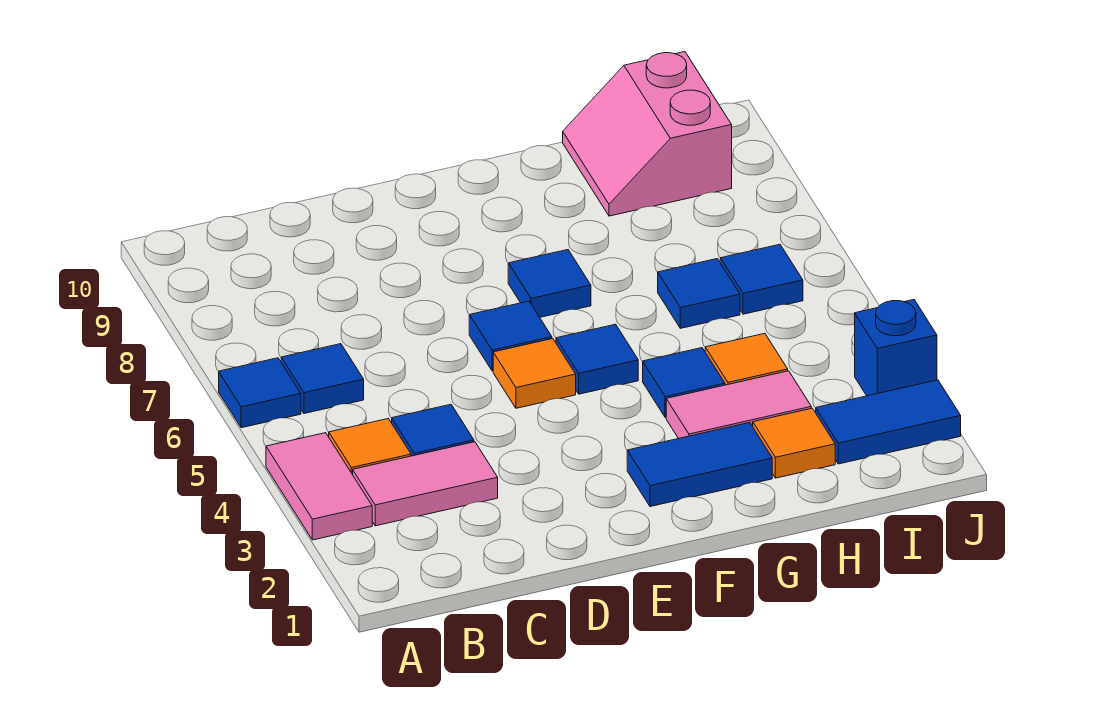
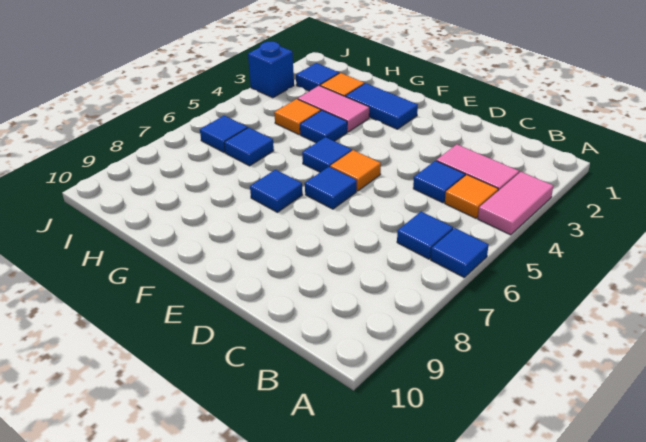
pink 2x2 slope [563,52,732,216] -> none
blue 1x2 tile [816,380,961,464] -> blue 1x1 tile [296,63,339,91]

